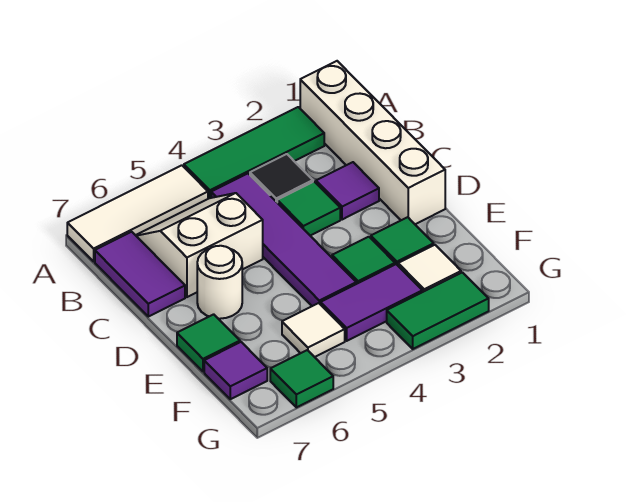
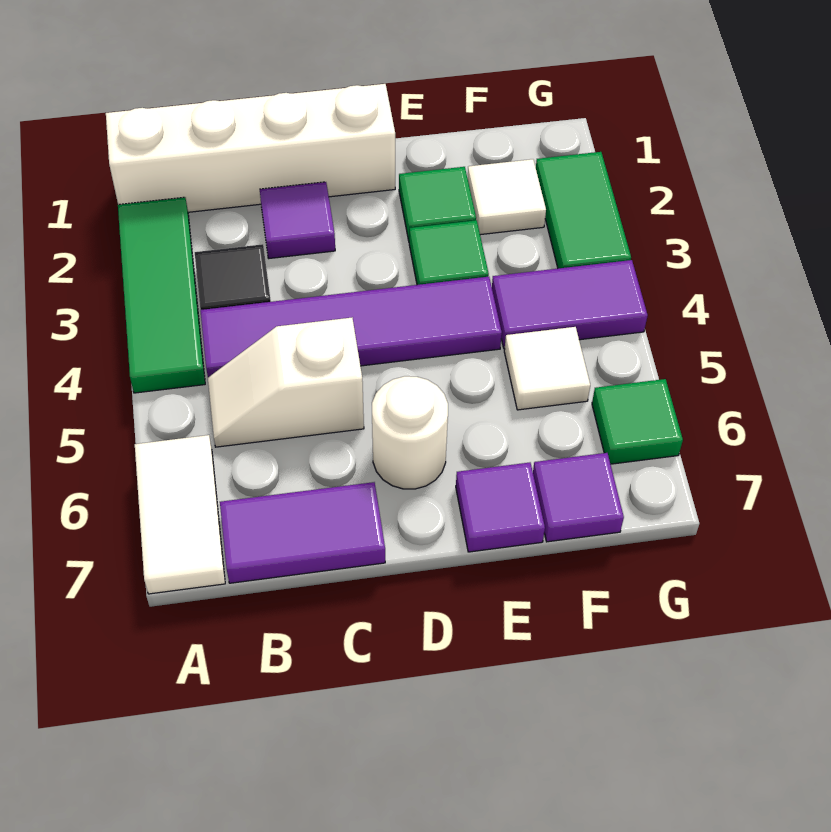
white 1x3 tile [67,165,208,261] -> white 1x2 tile [135,435,225,594]
white 2x2 slope [136,193,263,297] -> white 1x2 slope [208,318,364,447]
green 1x1 tile [277,182,340,236] -> none
green 1x1 tile [177,314,240,372] -> purple 1x1 tile [456,463,545,552]
purple 1x2 tile [321,264,422,341] -> purple 1x2 tile turned to [492,260,648,349]

